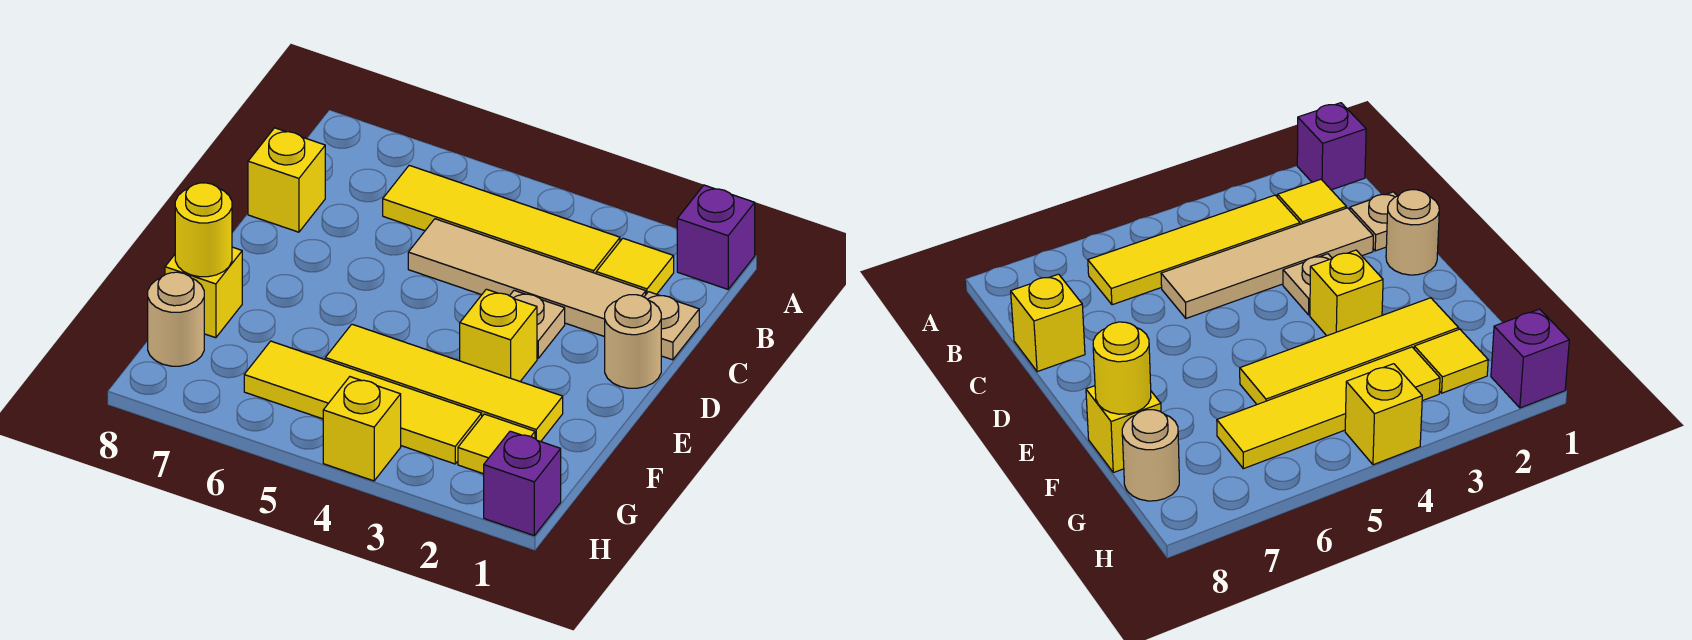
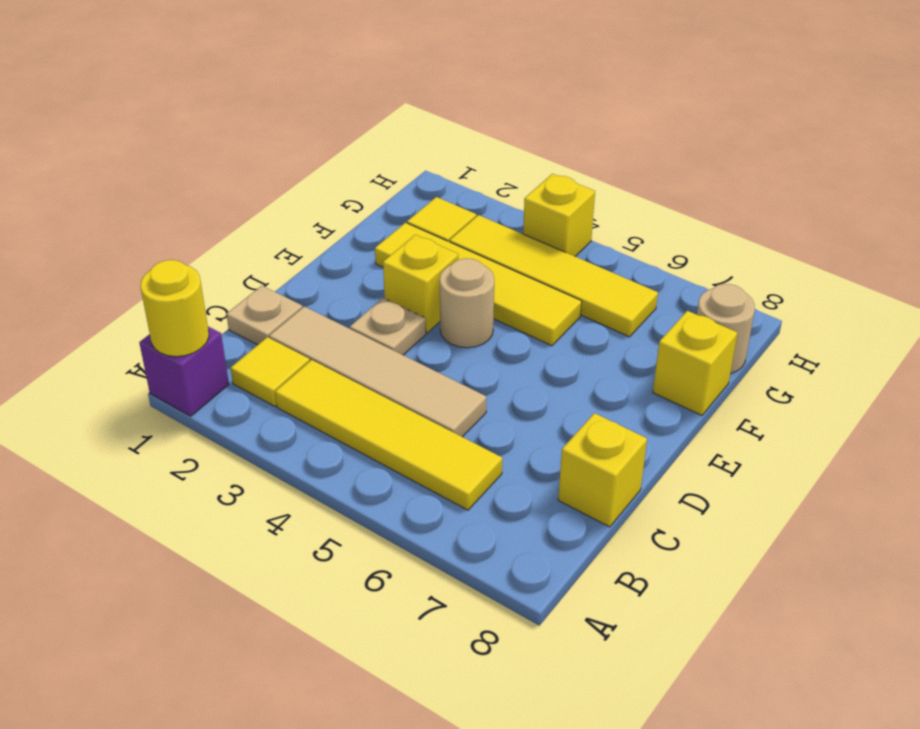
tan 1x1 round brick [605,295,661,388] -> tan 1x1 round brick moved to [440,258,494,348]
yellow 1x1 round brick [175,183,232,277] -> yellow 1x1 round brick moved to [141,260,209,357]
purple 1x1 brick [484,431,561,535] -> none

